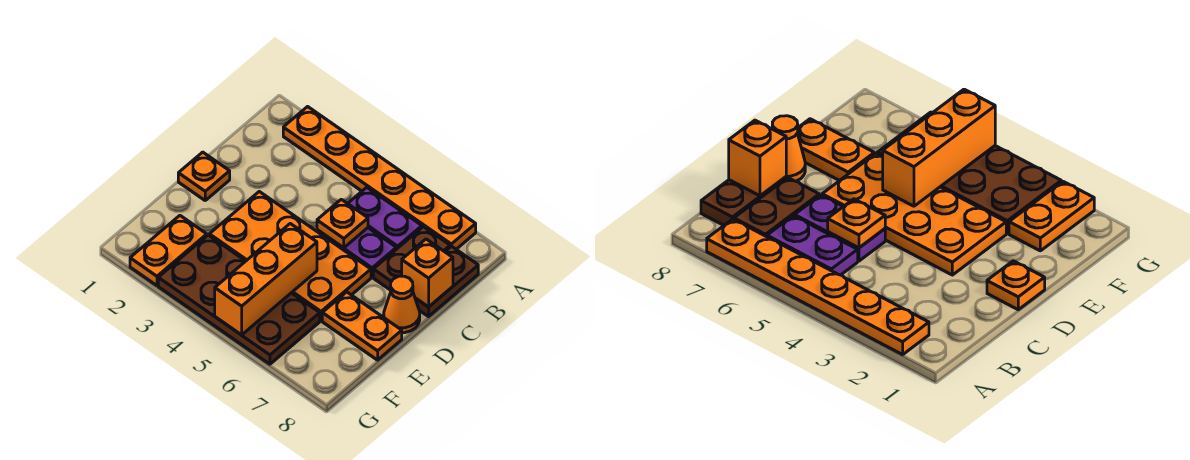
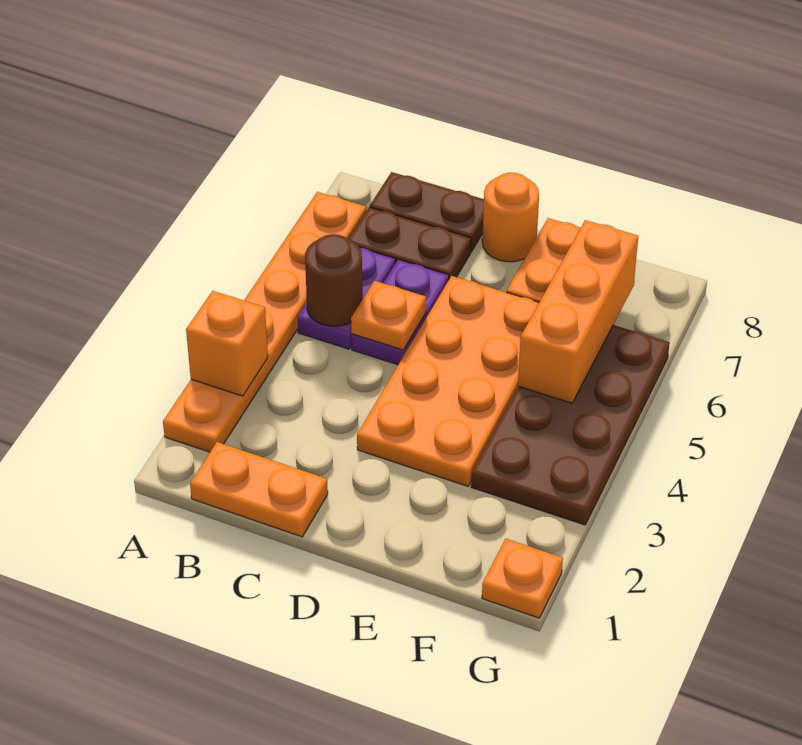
none -> brown 1x1 round brick [305,234,363,326]
orange 1x1 brick [402,239,453,307] -> orange 1x1 brick moved to [186,291,268,396]
orange 1x1 plate [178,152,230,200] -> orange 1x1 plate moved to [482,539,563,618]
orange 1x1 cone [384,276,420,333] -> orange 1x1 round brick [482,173,539,262]
orange 1x3 brick [215,224,317,335] -> orange 1x3 brick turned to [518,220,638,403]
orange 1x2 plate [130,216,207,286] -> orange 1x2 plate moved to [190,442,328,537]

